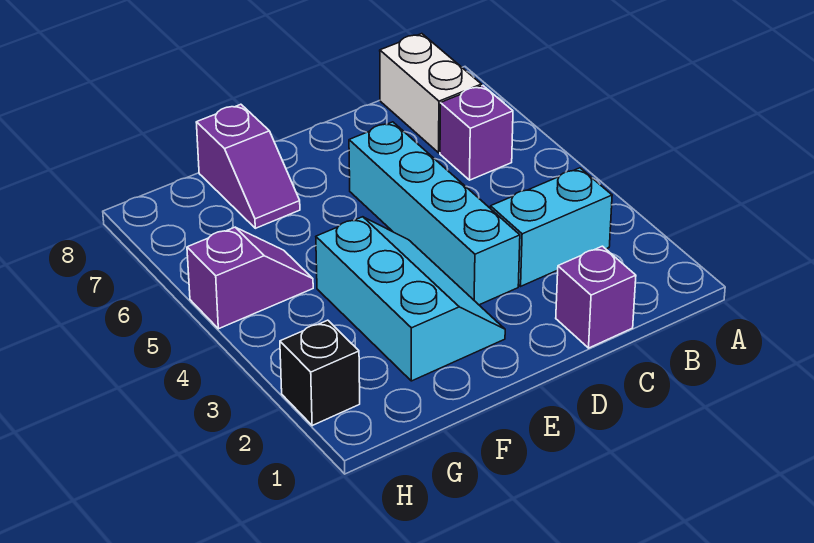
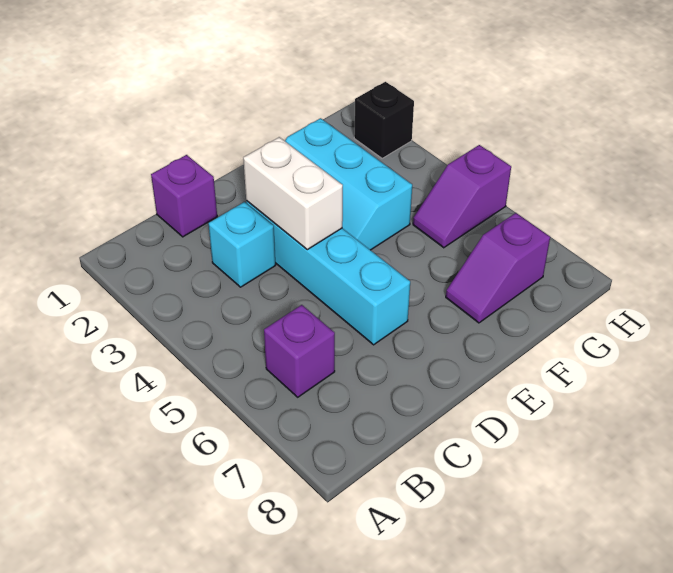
cyan 1x2 brick [490,168,612,286] -> cyan 1x1 brick [209,202,276,287]
white 1x2 brick [380,34,482,153] -> white 1x2 brick moved to [243,137,343,250]
purple 1x2 slope [196,104,300,228] -> purple 1x2 slope turned to [446,213,550,323]

